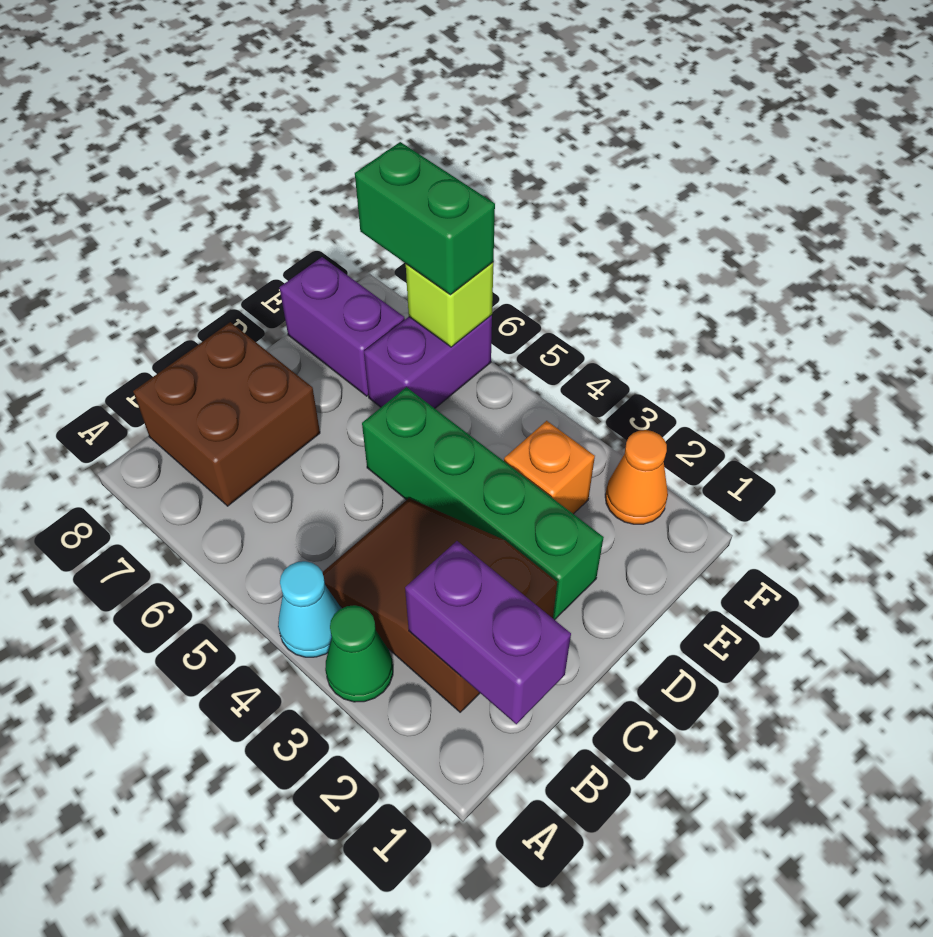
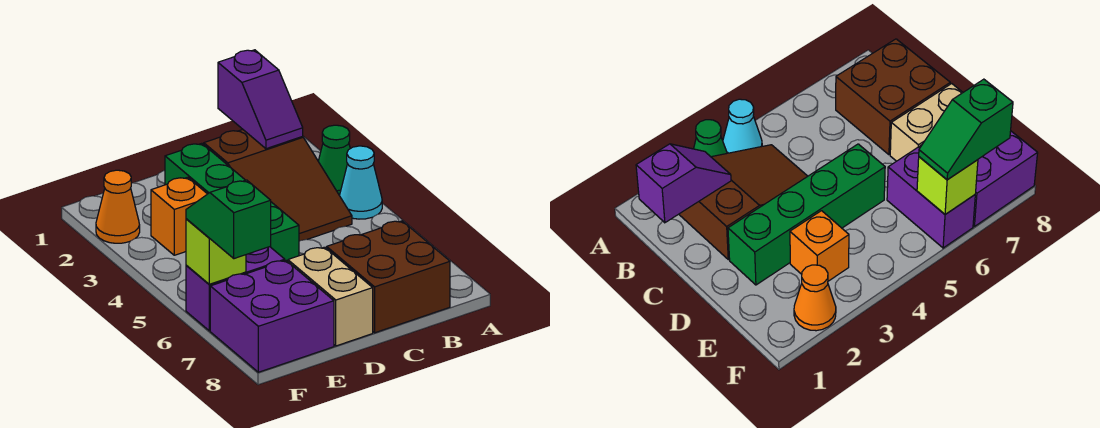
purple 1x2 brick [405,541,571,724] -> purple 1x2 slope [218,50,303,149]
none -> tan 1x2 brick [288,247,373,346]
purple 1x2 brick [280,257,405,396] -> purple 2x2 brick [210,260,334,372]
green 1x2 brick [355,142,495,295] -> green 1x2 slope [186,180,271,259]

